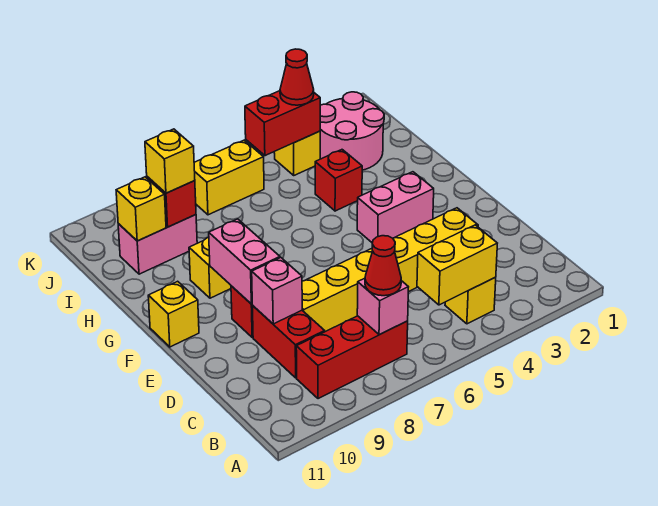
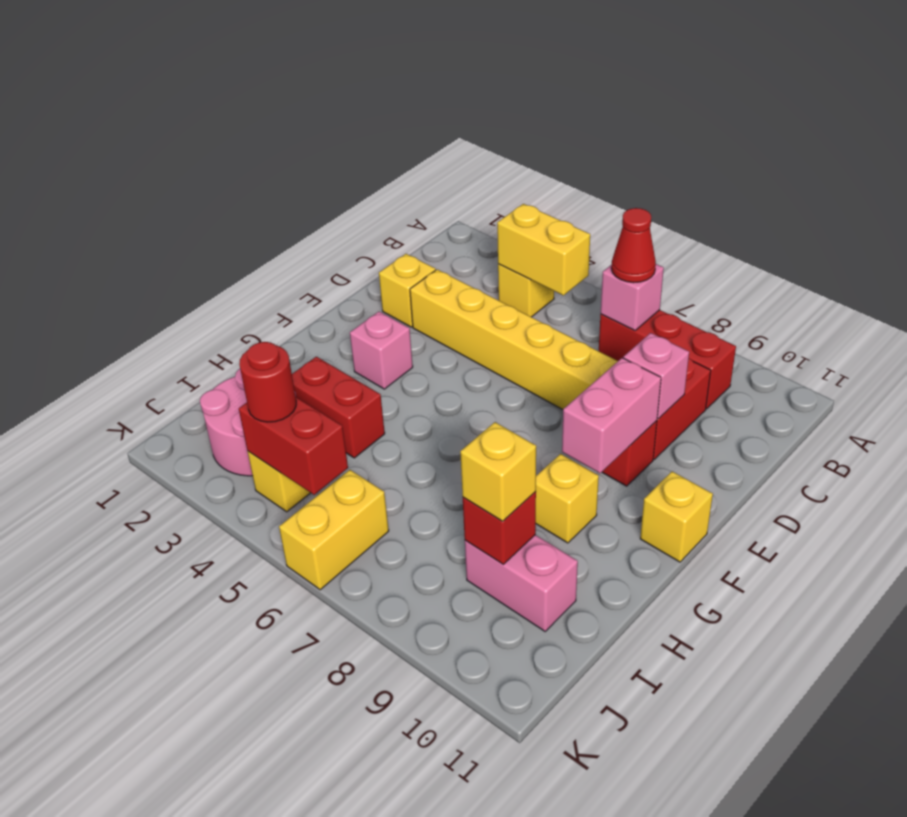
pink 1x2 brick [357,172,434,243] -> pink 1x1 brick [350,312,413,389]
red 1x1 brick [315,150,362,211] -> red 1x2 brick [292,357,385,458]
yellow 1x1 brick [116,177,166,241] -> yellow 1x1 brick moved to [379,254,436,327]
red 1x1 cone [280,49,314,105] -> red 1x1 round brick [239,342,296,422]
yellow 1x2 brick [194,140,264,215] -> yellow 1x2 brick turned to [279,470,389,590]

